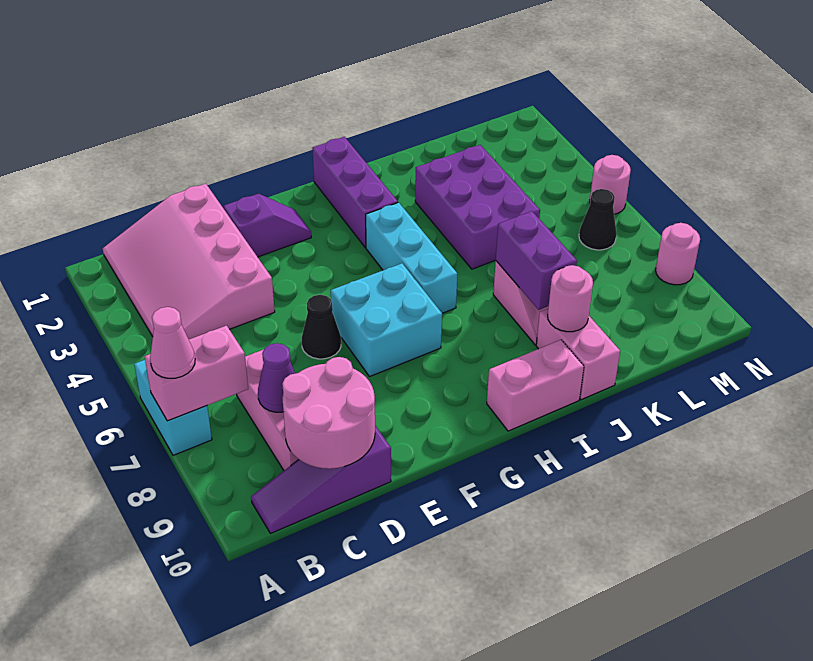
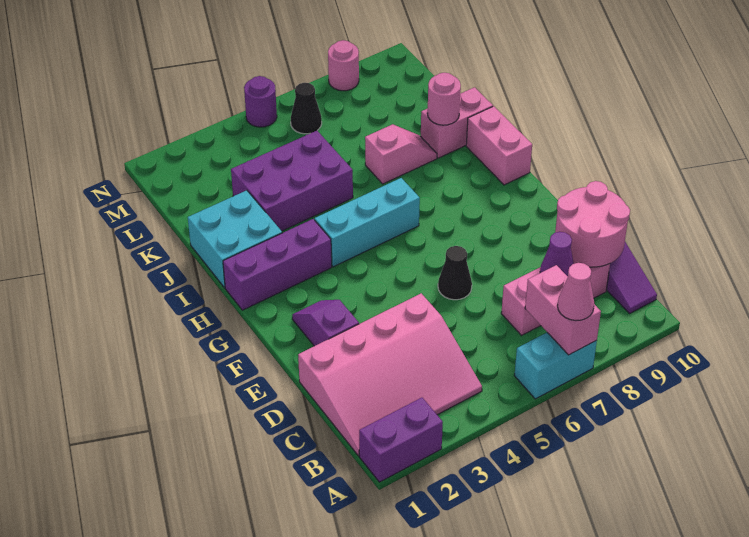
cyan 2x2 brick [331,263,442,377] -> cyan 2x2 brick moved to [188,190,282,288]
purple 1x2 brick [496,211,577,310] -> purple 1x2 brick moved to [359,398,443,482]
pink 1x1 round brick [590,155,631,214] -> purple 1x1 round brick [244,76,277,127]

